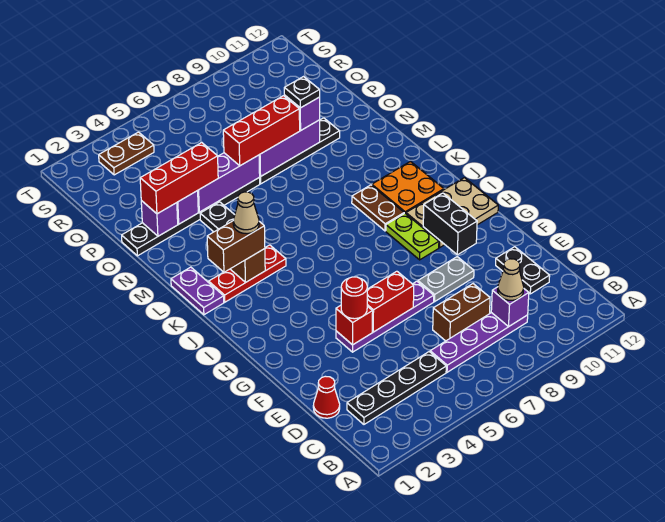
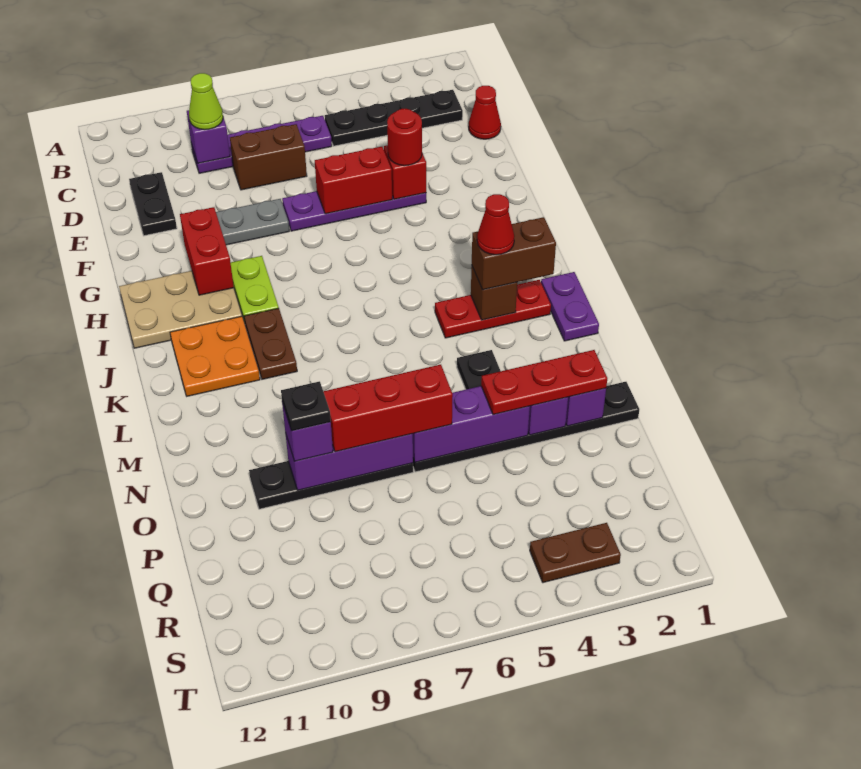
tan 1x1 cone [498,259,524,300] -> lime 1x1 cone [189,73,223,130]
black 1x2 brick [423,193,477,255] -> red 1x2 brick [180,207,234,295]
tan 1x1 cone [233,192,259,234] -> red 1x1 cone [477,194,514,255]
red 1x3 brick [140,143,218,214] -> red 1x3 plate [481,350,607,415]

